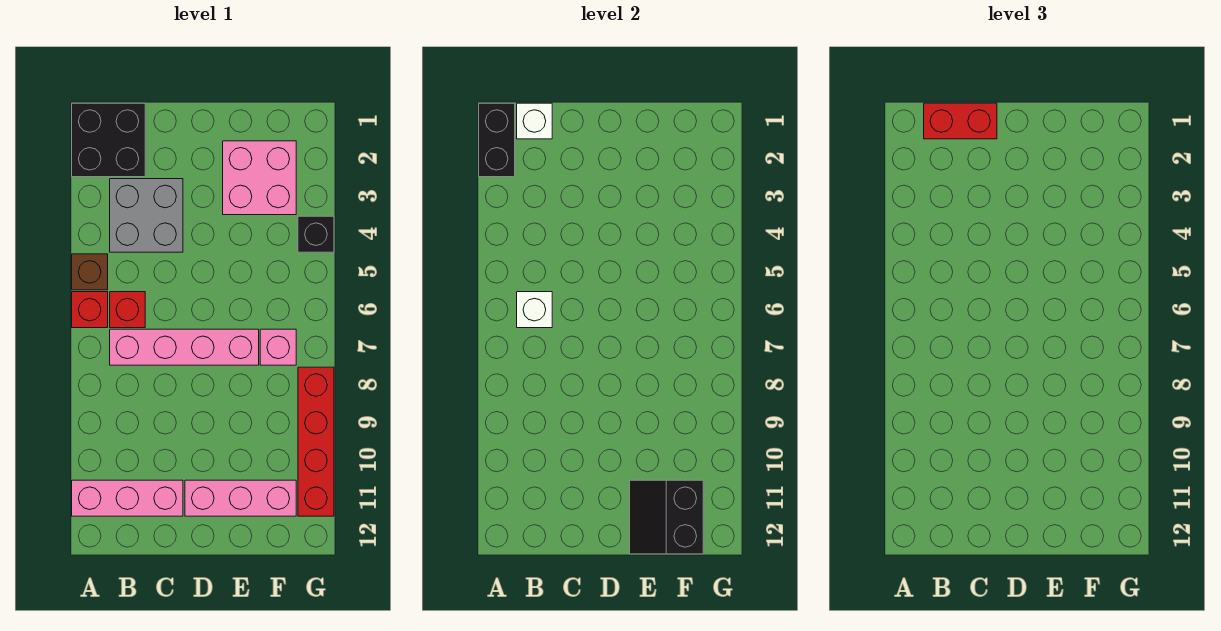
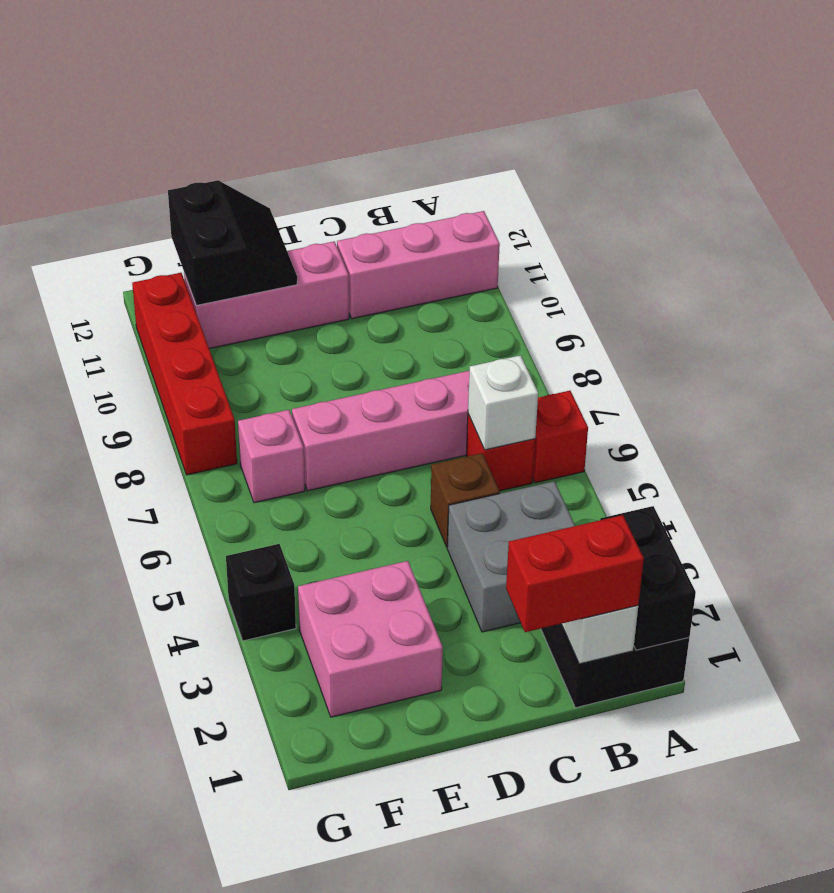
brown 1x1 brick [72,254,108,290] -> brown 1x1 brick moved to [431,453,500,547]

